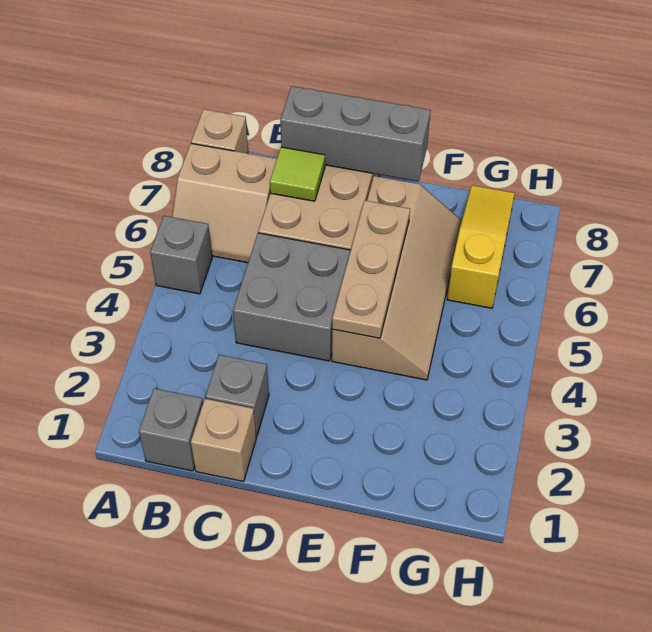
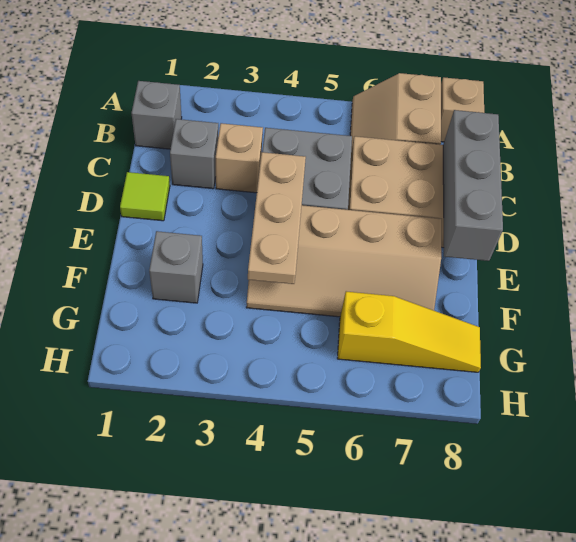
grey 1x1 brick [150,216,212,294] -> grey 1x1 brick moved to [149,231,203,303]
tan 1x1 brick [191,399,256,482] -> tan 1x1 brick moved to [216,123,263,193]
lime 1x1 tile [270,147,325,201] -> lime 1x1 tile moved to [120,172,170,221]
tan 1x3 plate [332,200,410,338] -> tan 1x3 plate turned to [248,152,306,284]

